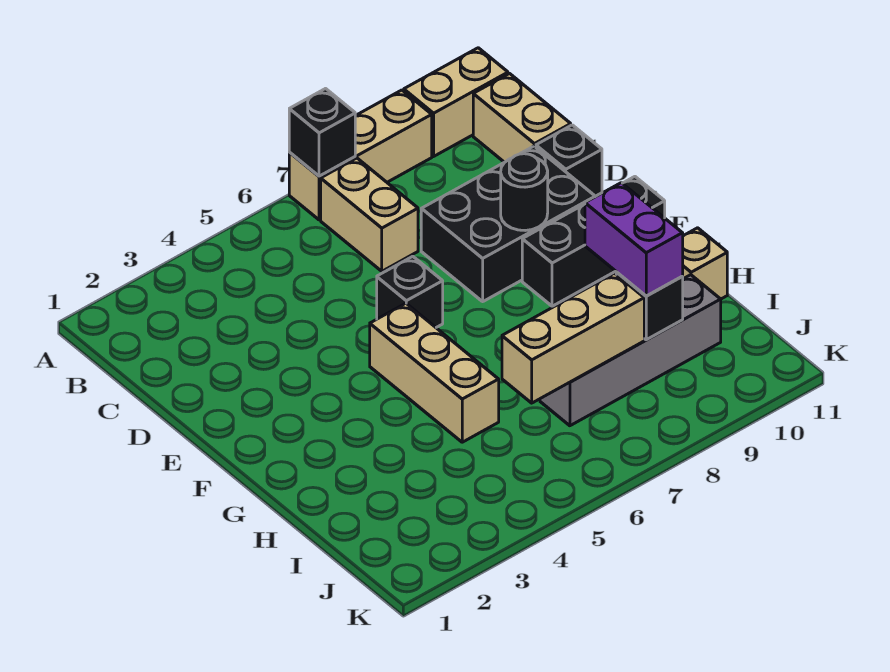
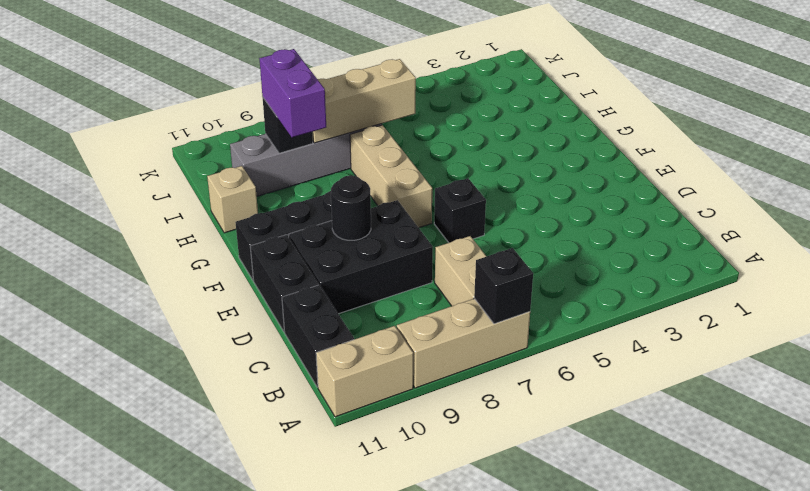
tan 1x2 brick [473,74,571,162] -> black 1x2 brick [282,285,354,387]
black 1x1 brick [536,125,602,196] -> black 1x2 brick [250,235,319,332]
tan 1x3 brick [370,303,499,442] -> tan 1x3 brick moved to [350,125,432,228]

